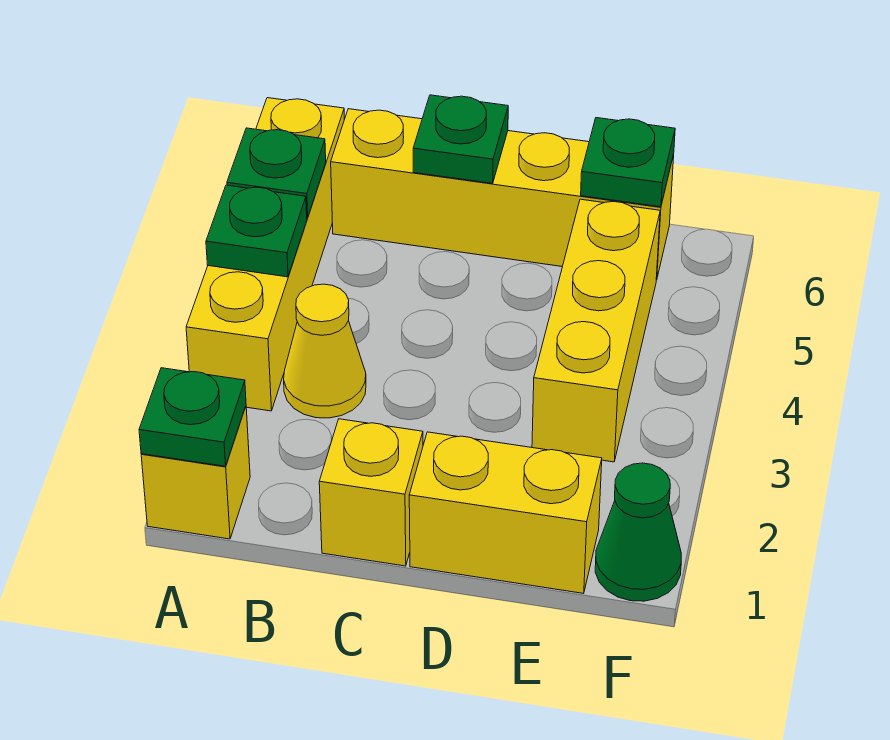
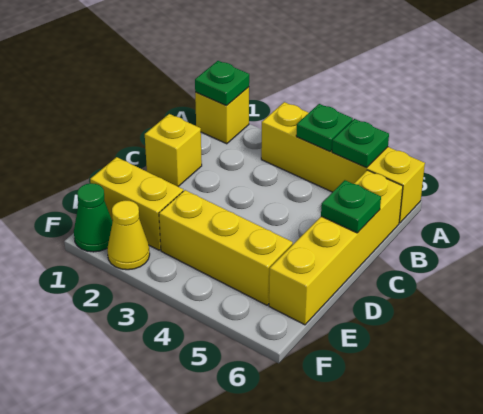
yellow 1x1 cone [284,284,366,418] -> yellow 1x1 cone moved to [107,201,150,270]
yellow 1x2 brick [409,432,602,594] -> yellow 1x2 brick turned to [90,157,183,250]
green 1x1 plate [581,118,675,207] -> none

